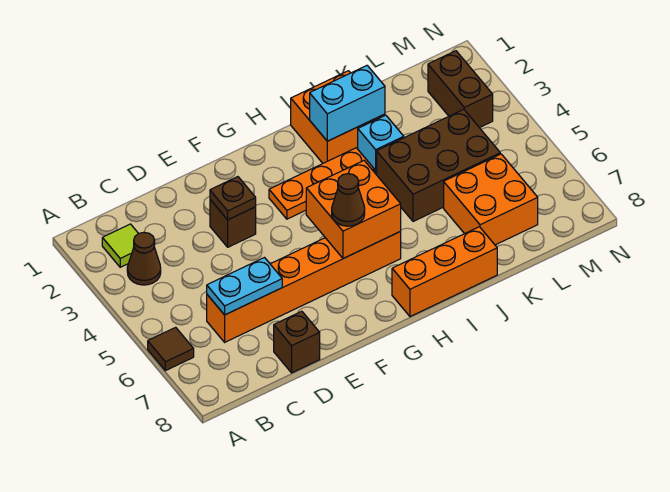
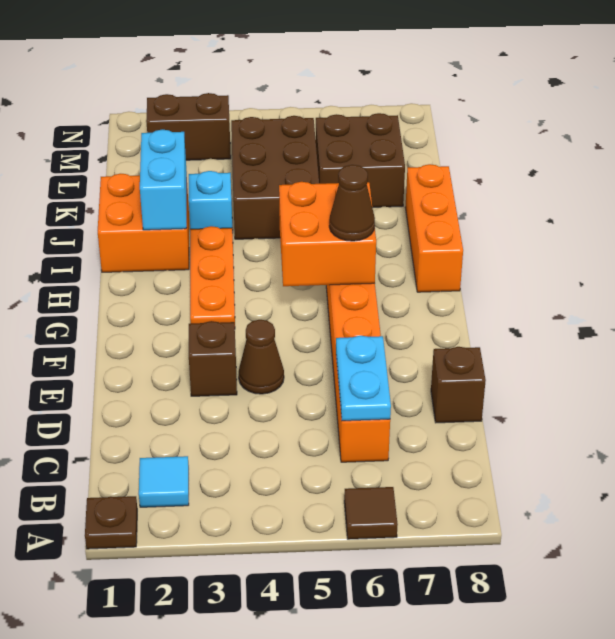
lime 1x1 tile [102,224,139,267] -> cyan 1x1 tile [139,456,189,507]
brown 1x1 cone [127,232,161,285] -> brown 1x1 cone moved to [239,320,284,394]
brown 1x1 plate [210,177,256,220] -> brown 1x1 plate moved to [85,496,137,549]
orange 2x2 brick [444,154,538,245] -> brown 2x2 brick [316,113,405,207]

